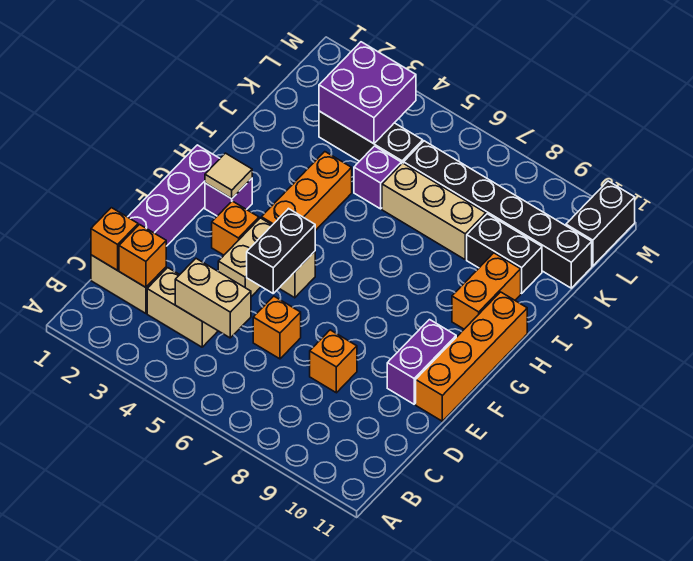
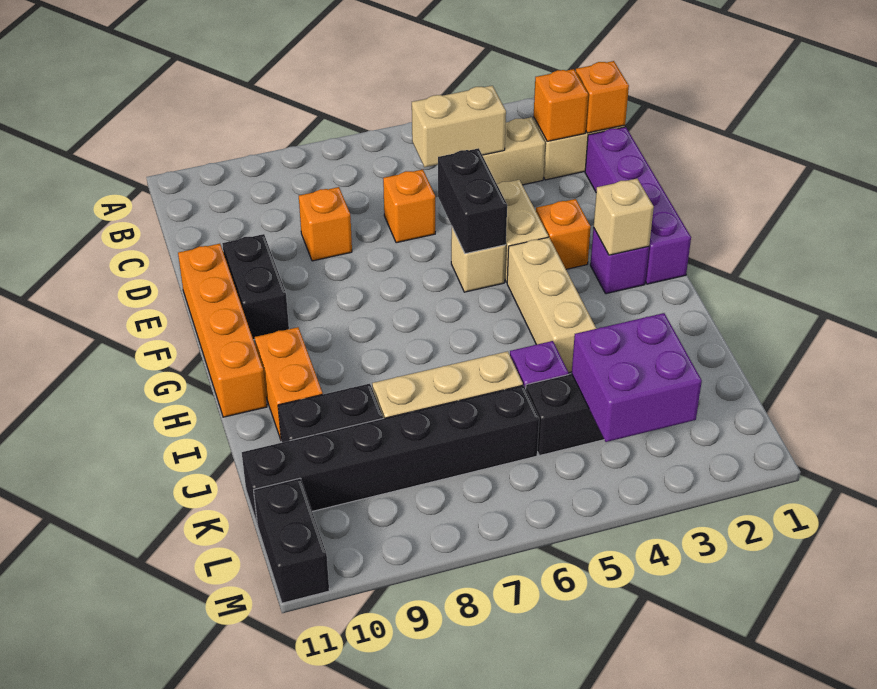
purple 1x2 brick [387,320,456,404] -> black 1x2 brick [222,234,289,340]
tan 1x1 tile [205,153,252,199] -> tan 1x1 brick [594,179,654,255]
orange 1x3 brick [261,152,352,231] -> tan 1x3 brick [507,237,596,373]

